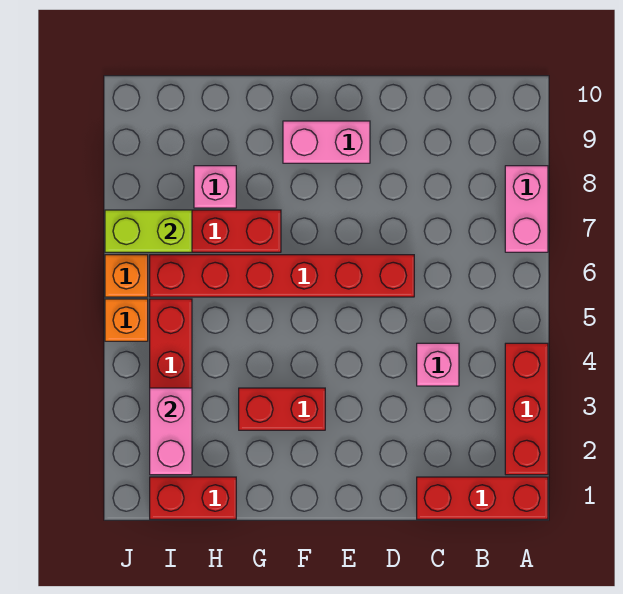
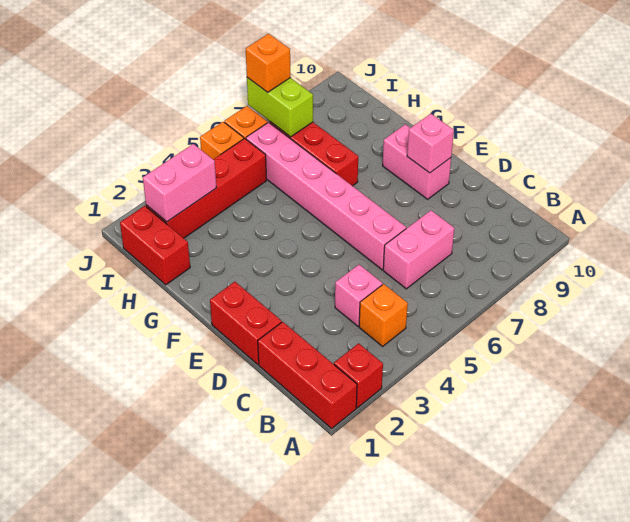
red 1x3 brick [505,343,548,475] -> red 1x1 brick [334,343,383,408]
pink 1x2 brick [505,166,548,252] -> pink 1x2 brick moved to [383,211,454,289]
none -> orange 1x1 brick [359,284,408,346]
red 1x6 brick [150,255,414,297] -> pink 1x6 brick [246,122,406,270]
red 1x2 brick [239,388,325,430] -> red 1x2 brick moved to [210,282,282,364]
pink 1x1 brick [194,166,236,208] -> pink 1x1 brick moved to [407,114,454,173]
none -> orange 1x1 brick [246,34,291,92]

